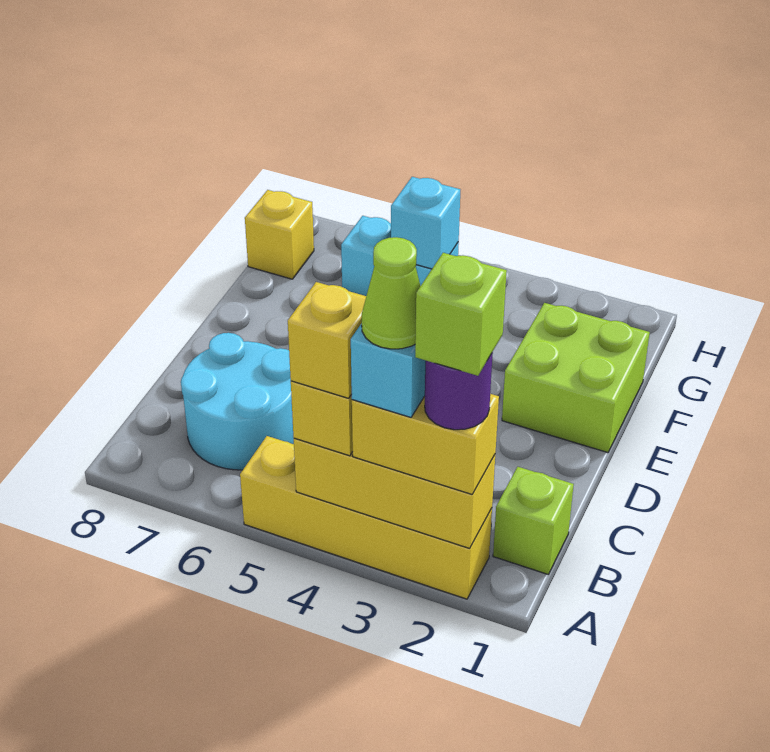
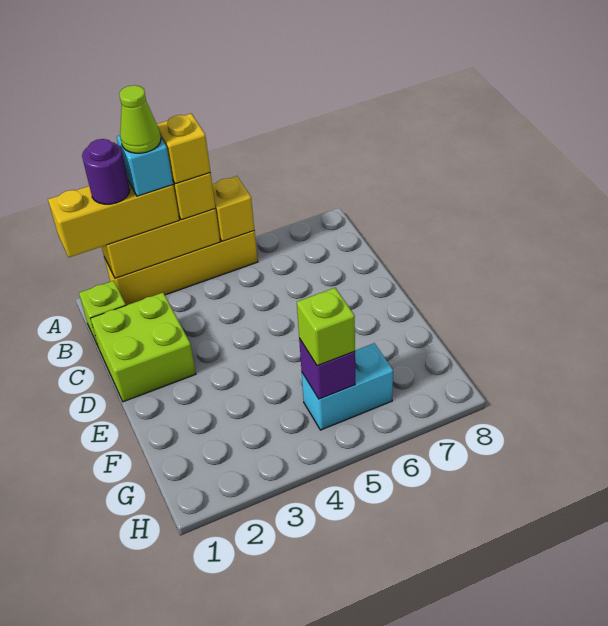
yellow 1x2 brick [352,394,499,494] -> yellow 1x3 brick [48,182,179,257]
lime 1x1 brick [415,253,507,376] -> lime 1x1 brick moved to [297,288,355,366]
cyan 2x2 round brick [181,333,294,470] -> none
lime 2x2 brick [502,303,650,453] -> lime 2x2 brick moved to [90,293,196,402]
cyan 1x1 brick [391,177,460,269] -> purple 1x1 brick [299,339,355,399]
yellow 1x1 brick [245,190,314,279] -> yellow 1x1 brick moved to [212,176,254,241]

